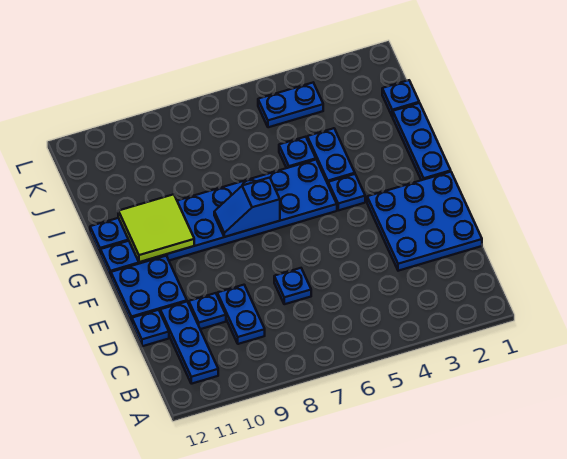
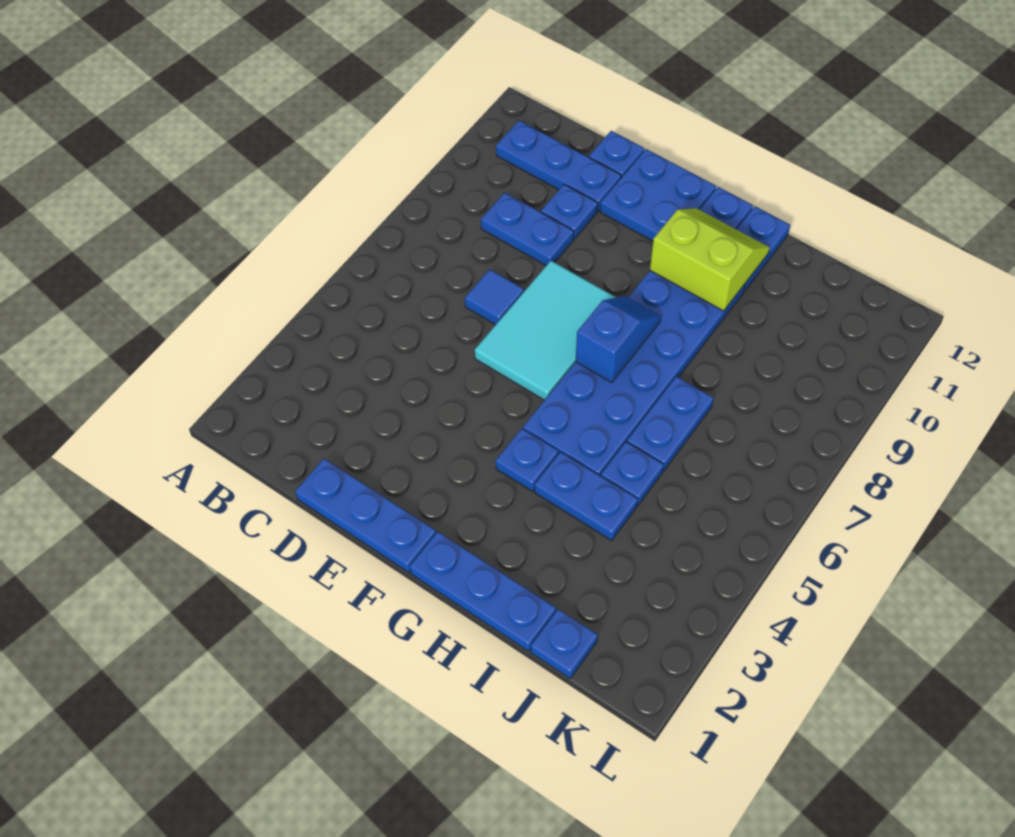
blue 3x3 plate [367,172,482,271] -> blue 1x3 plate [295,459,436,572]
blue 1x1 plate [274,268,311,304] -> blue 1x1 tile [465,269,524,325]
none -> cyan 2x3 tile [475,261,616,400]
lime 2x2 tile [118,194,194,262] -> lime 2x2 slope [650,208,770,311]
blue 1x2 plate [258,83,323,127] -> blue 1x2 plate moved to [627,376,714,471]

